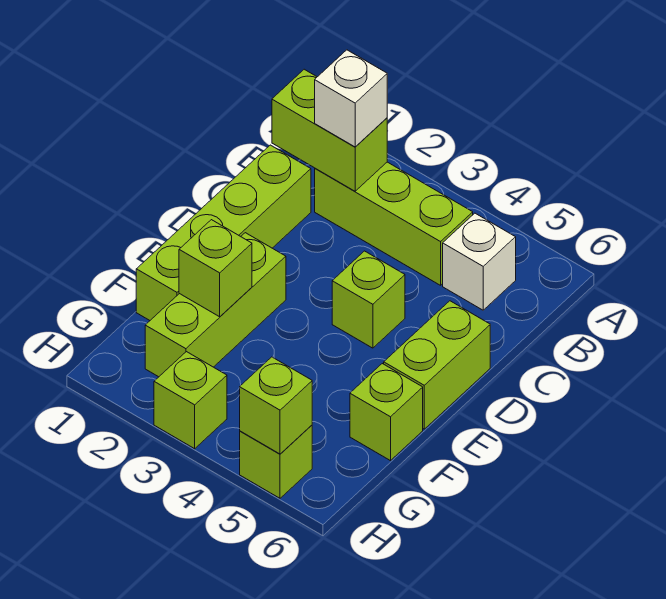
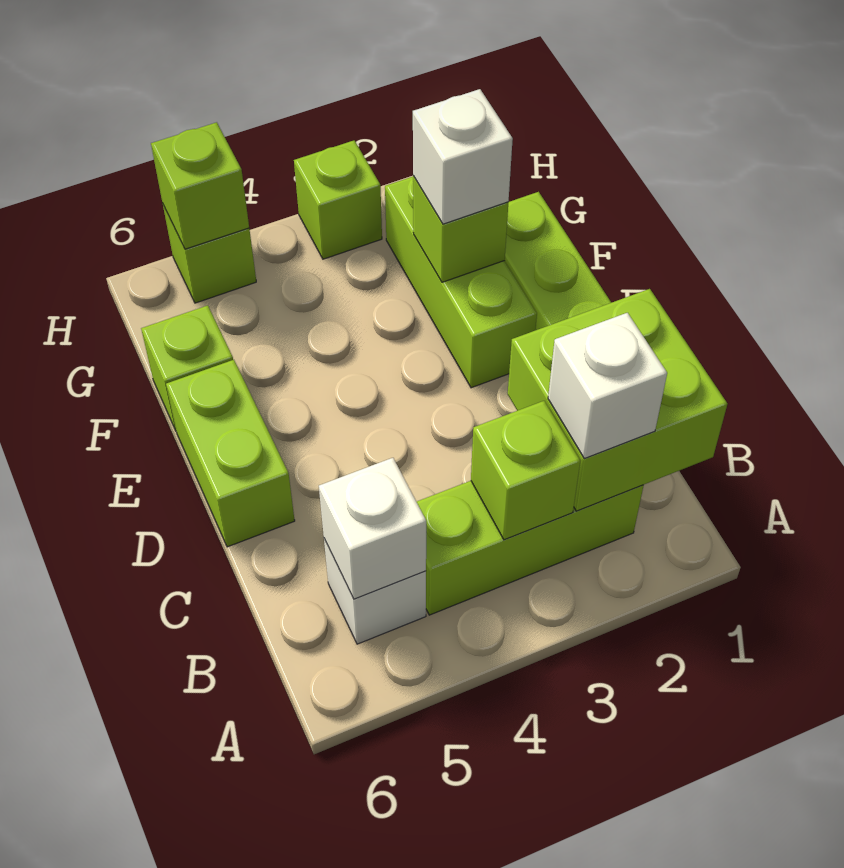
lime 1x2 brick [272,69,387,191] -> lime 2x2 brick [508,289,727,511]
none -> white 1x1 brick [319,458,426,599]
lime 1x1 brick [332,251,405,348] -> lime 1x1 brick moved to [471,401,580,540]
none -> white 1x1 brick [413,89,513,224]

